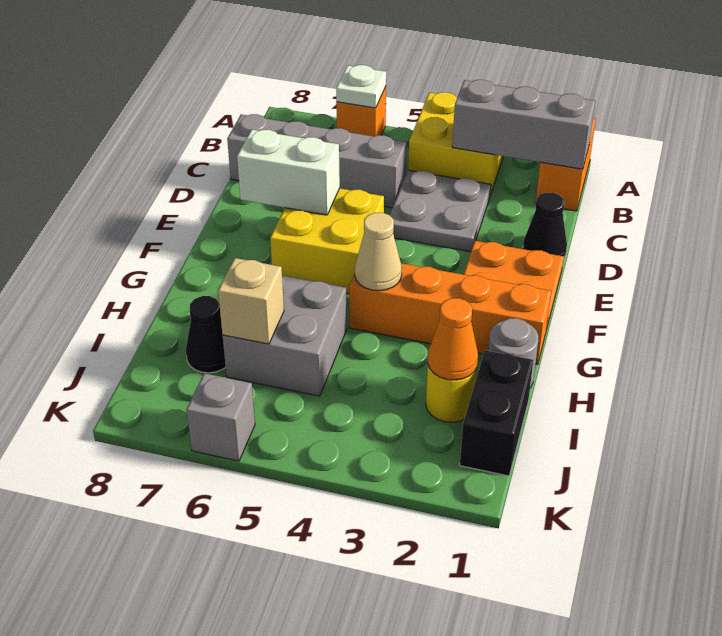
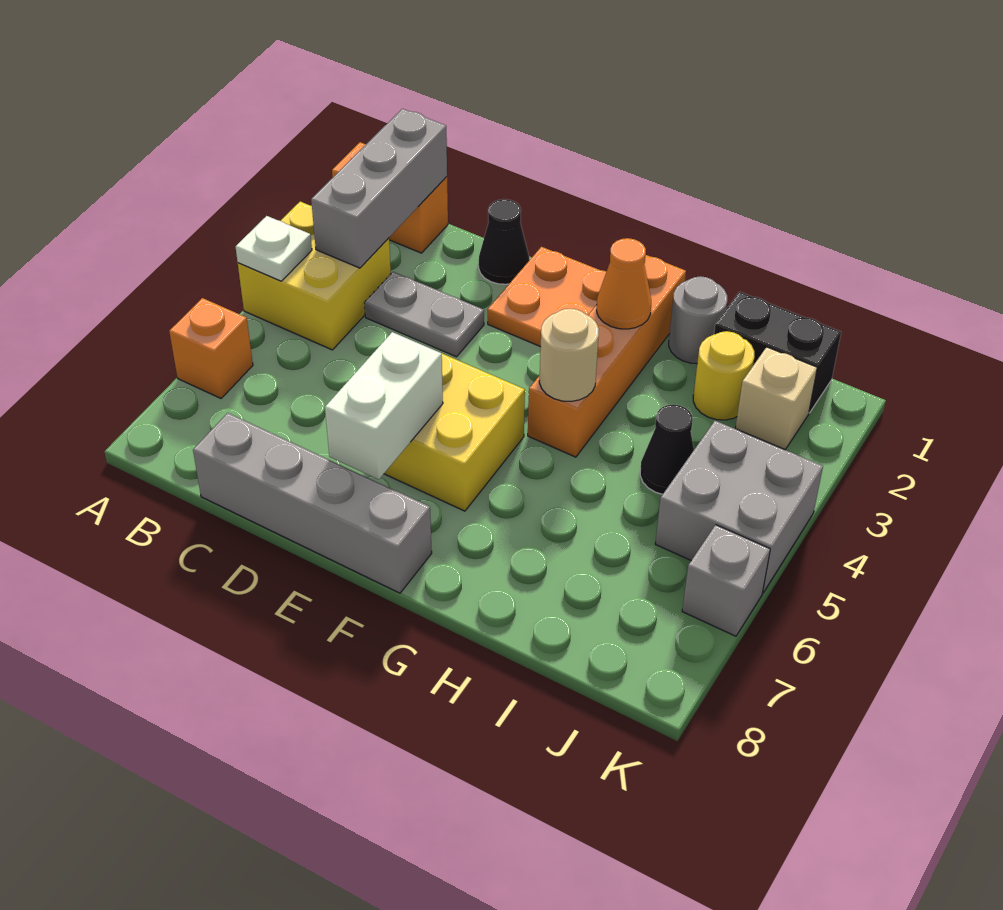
white 1x1 plate [336,65,386,108] -> white 1x1 plate moved to [235,216,312,281]
grey 2x2 plate [390,170,491,252] -> grey 1x2 plate [364,272,484,357]
grey 1x4 brick [227,114,406,208] -> grey 1x4 brick turned to [193,413,432,593]
tan 1x1 cone [355,213,402,291] -> tan 1x1 round brick [539,309,599,402]
grey 2x2 brick [223,275,347,396] -> grey 2x2 brick moved to [655,421,823,593]
orange 1x1 cone [428,298,478,380] -> orange 1x1 cone moved to [597,238,651,329]
tan 1x1 brick [218,258,284,344] -> tan 1x1 brick moved to [735,347,817,450]
black 1x1 cone [186,296,226,373] -> black 1x1 cone moved to [640,405,694,494]

